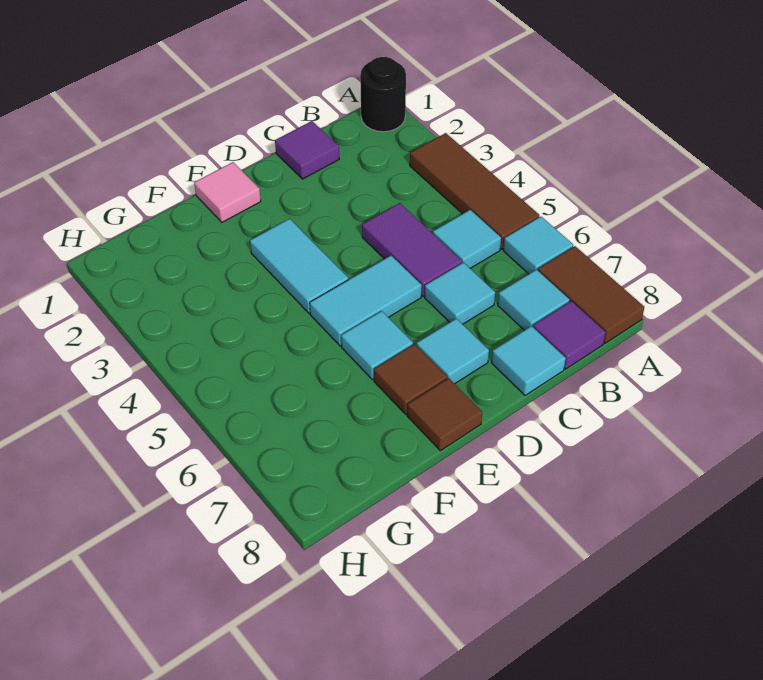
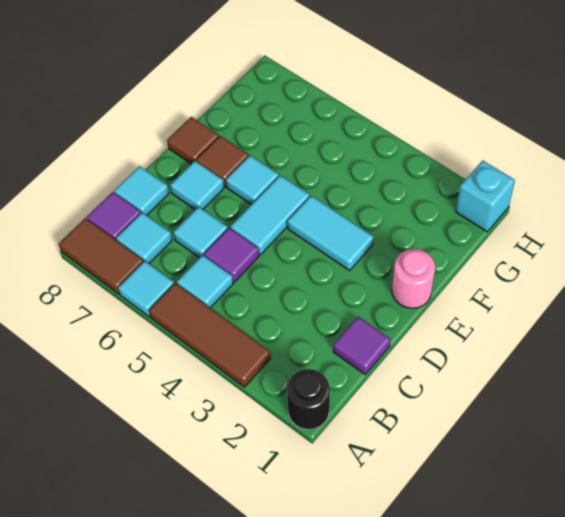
purple 1x2 tile [362,203,462,296] -> purple 1x1 tile [204,228,259,282]
pink 1x1 tile [194,162,261,222] -> pink 1x1 round brick [392,249,435,308]
none -> cyan 1x1 brick [456,160,515,232]

